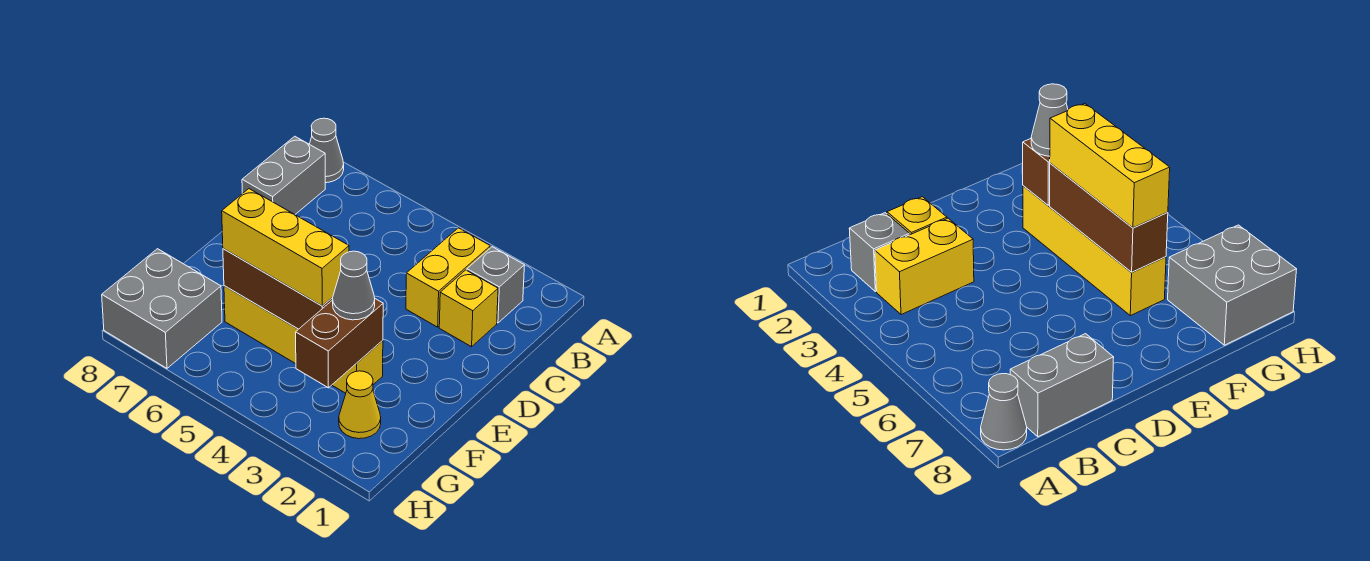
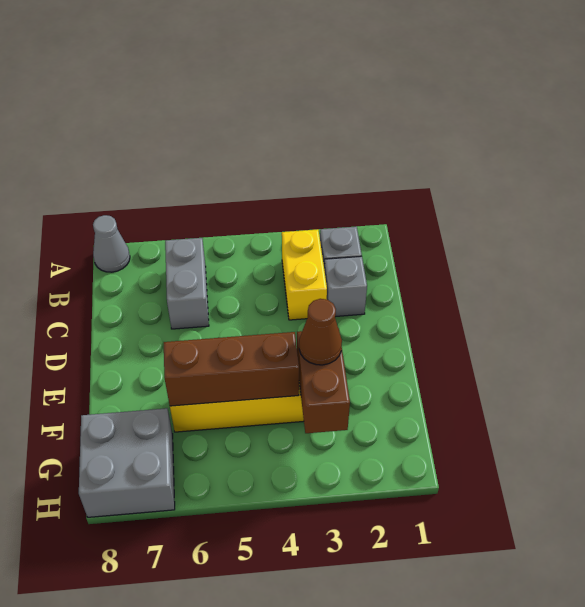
grey 1x2 brick [242,136,325,214] -> grey 1x2 brick moved to [165,238,209,329]
yellow 1x1 brick [439,270,498,347] -> grey 1x1 brick [324,256,367,317]
grey 1x1 cone [332,251,375,320] -> brown 1x1 cone [299,299,342,365]
yellow 1x3 brick [222,189,349,306] -> none
yellow 1x1 cone [339,371,381,439] -> none

